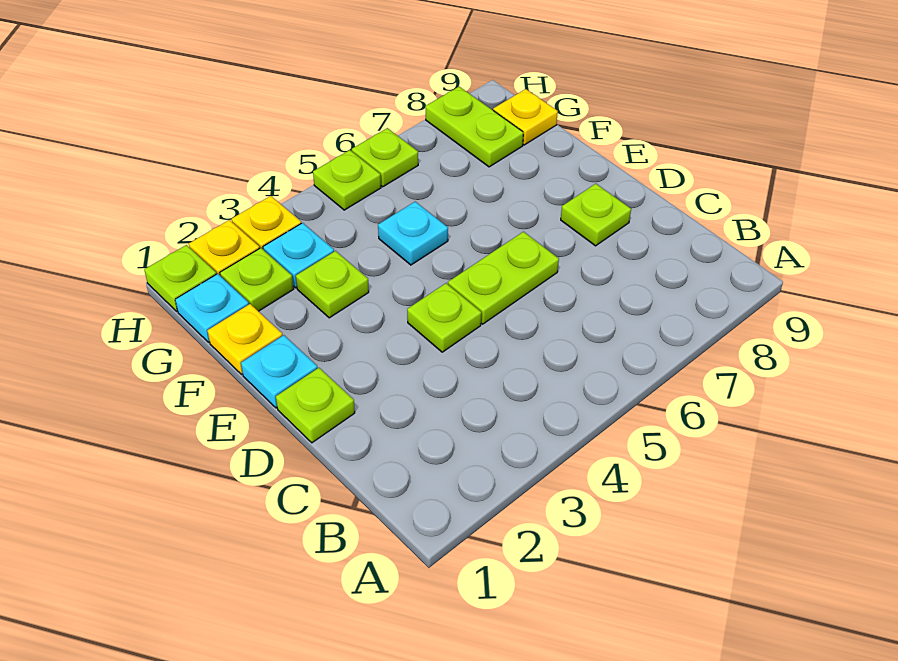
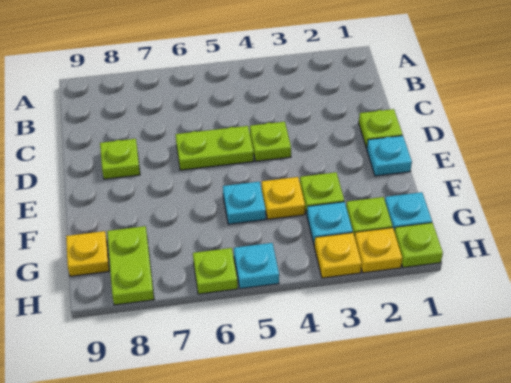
yellow 1x1 plate [208,304,283,374] -> yellow 1x1 plate moved to [262,177,305,219]
lime 1x1 plate [313,150,381,210] -> cyan 1x1 plate [234,243,279,289]

